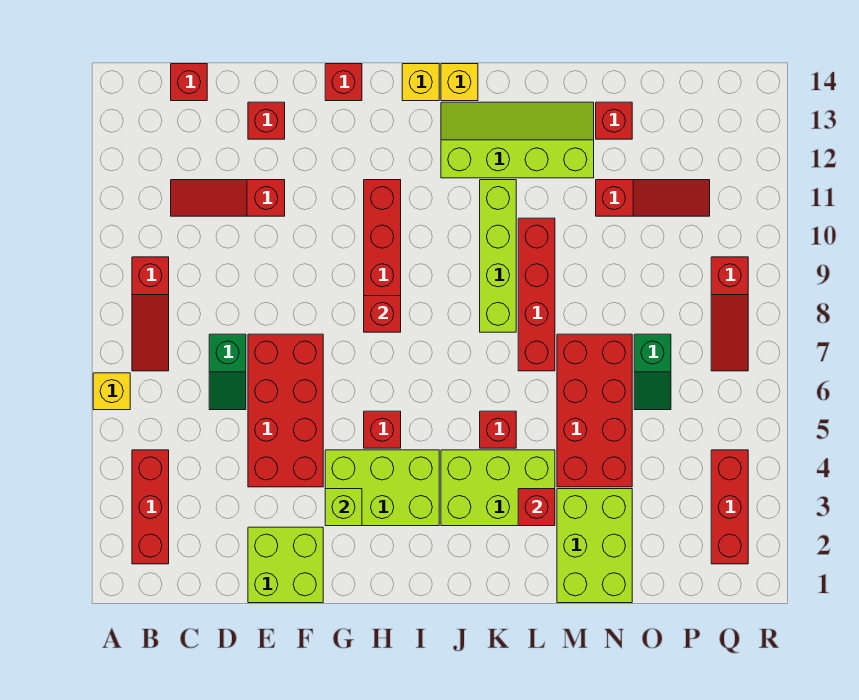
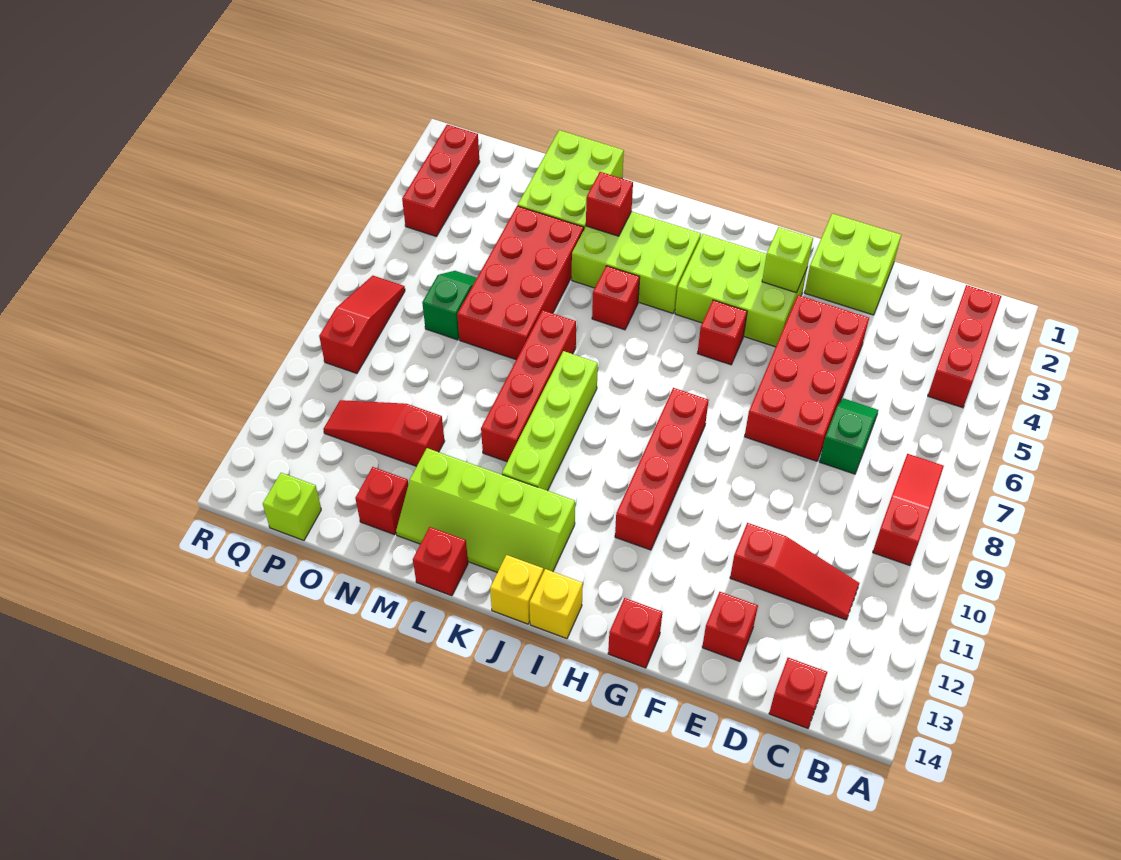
yellow 1x1 brick [93,373,130,410] -> none
red 1x1 brick [364,296,401,332] -> red 1x1 brick moved to [413,527,468,596]
none -> lime 1x1 brick [263,473,321,540]

